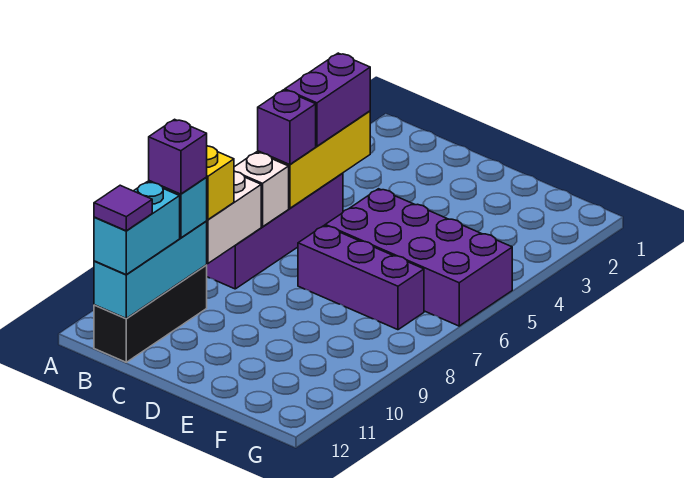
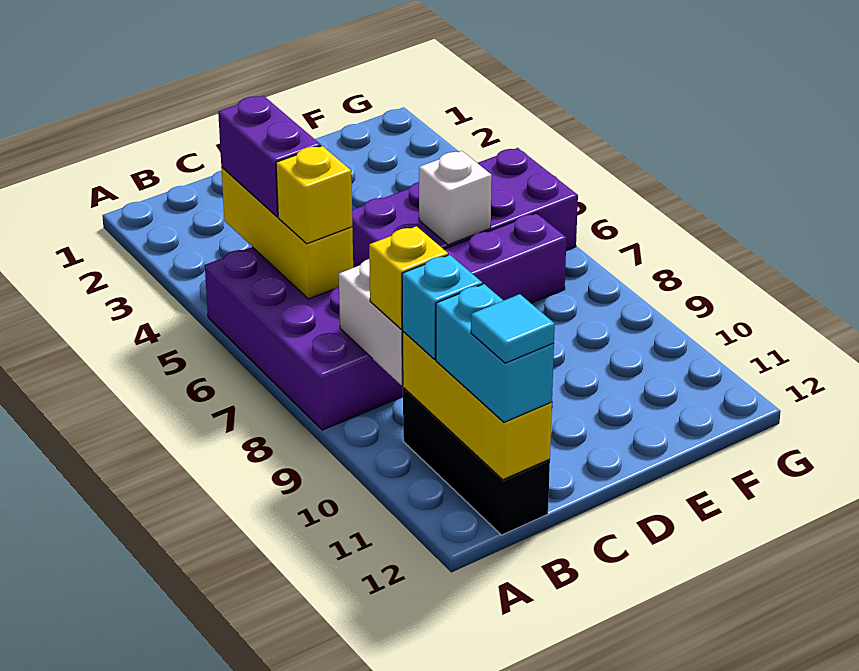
purple 1x1 brick [258,90,316,165] -> yellow 1x1 brick [276,146,352,244]
white 1x1 brick [234,152,289,227] -> white 1x1 brick moved to [419,151,492,245]
cyan 1x3 brick [94,221,207,319] -> yellow 1x3 brick [403,332,552,480]
purple 1x1 brick [149,119,207,194] -> none
purple 1x1 tile [94,185,152,231] -> cyan 1x1 tile [471,294,555,363]

